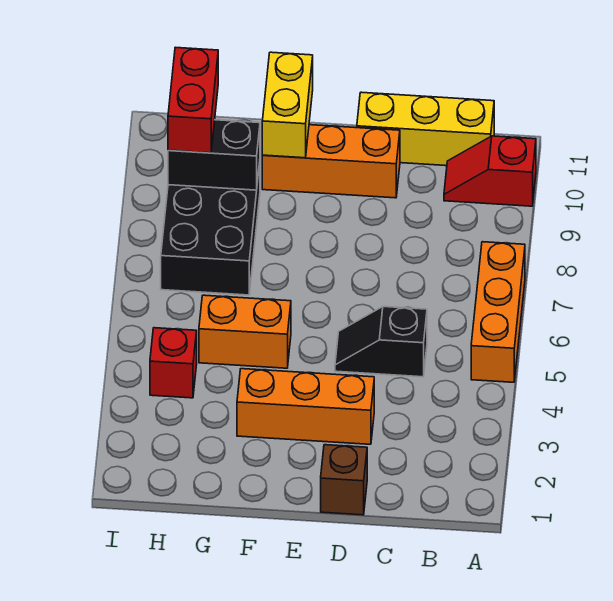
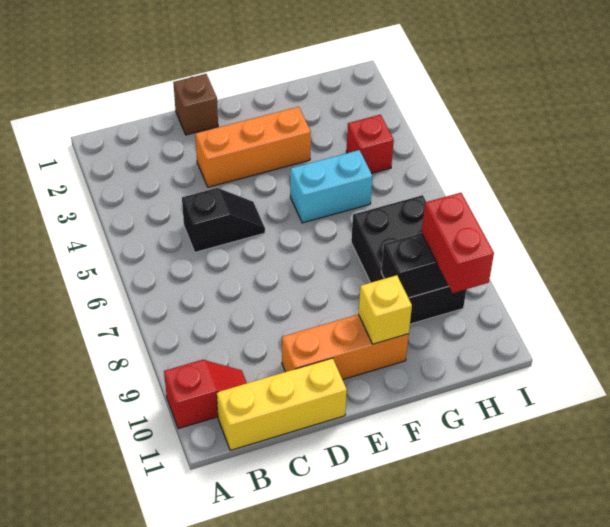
orange 1x3 brick [471,242,525,382] -> none
orange 1x2 brick [199,295,291,368] -> cyan 1x2 brick [290,150,372,223]
yellow 1x2 brick [262,52,313,158] -> yellow 1x1 brick [359,275,412,344]

